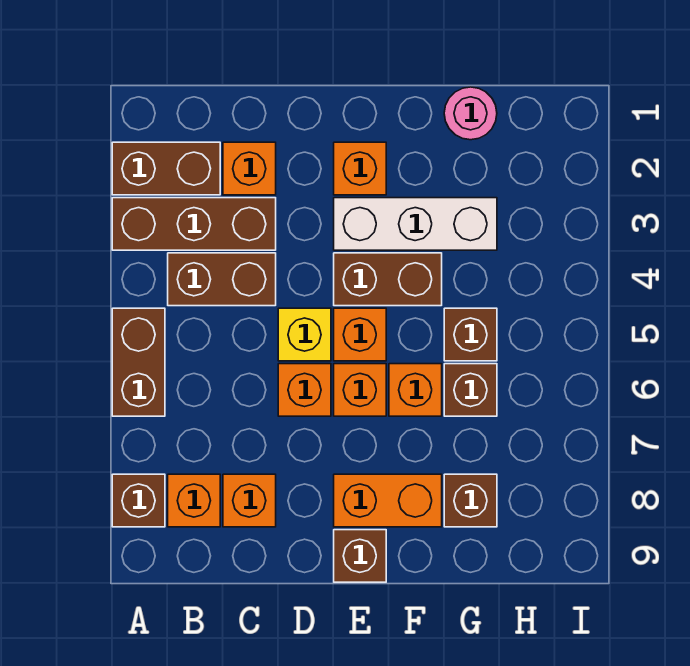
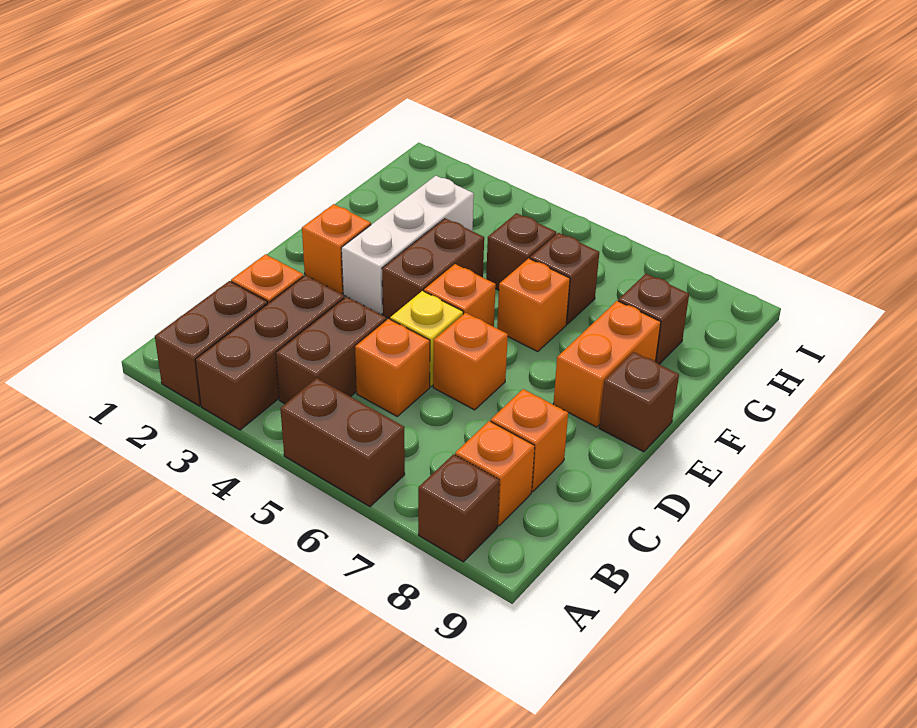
orange 1x1 brick [334,364,386,416] -> orange 1x1 brick moved to [355,319,430,416]
pink 1x1 round brick [444,87,497,140] -> none

